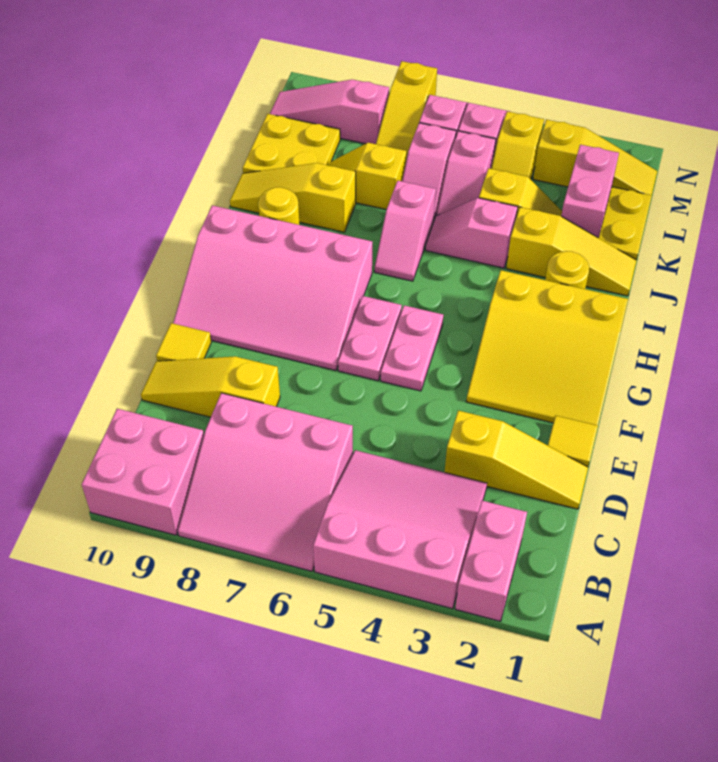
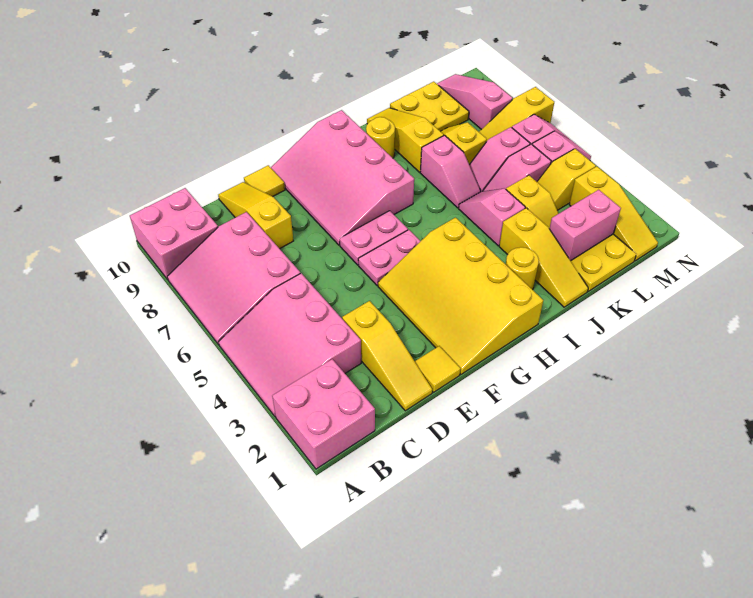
pink 1x2 brick [455,501,527,621] -> pink 2x2 brick [272,359,375,469]
pink 3x3 slope [313,450,487,609] -> pink 3x3 slope turned to [219,273,361,417]
yellow 3x3 slope [466,270,628,425] -> yellow 3x4 slope [378,218,543,374]
pink 1x2 slope [375,181,436,281] -> pink 1x2 slope turned to [420,135,481,208]

